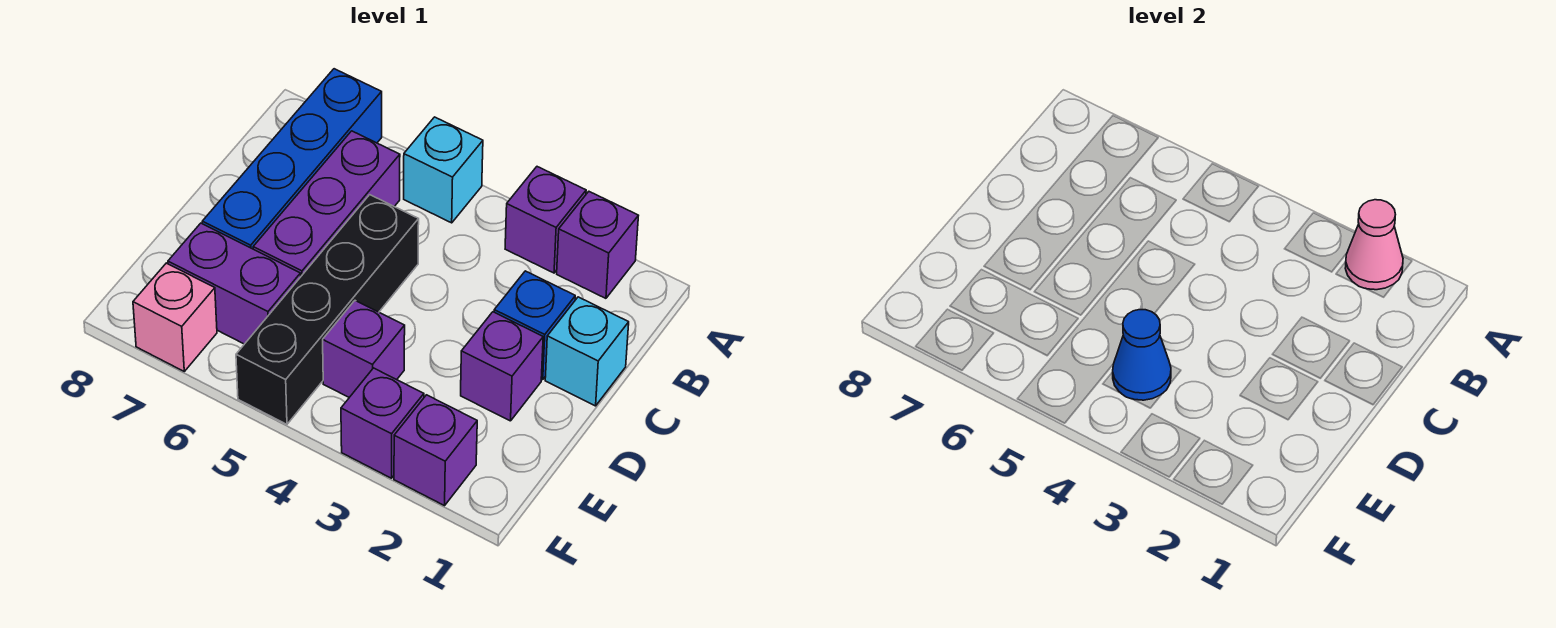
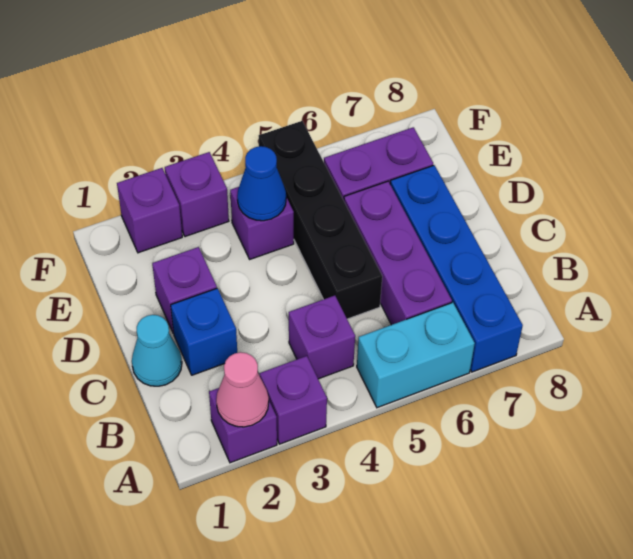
cyan 1x1 brick [404,117,483,223] -> cyan 1x2 brick [357,303,475,408]
none -> purple 1x1 brick [289,296,355,379]
cyan 1x1 brick [545,297,629,406] -> cyan 1x1 cone [132,315,182,386]
pink 1x1 brick [133,263,217,371] -> none

